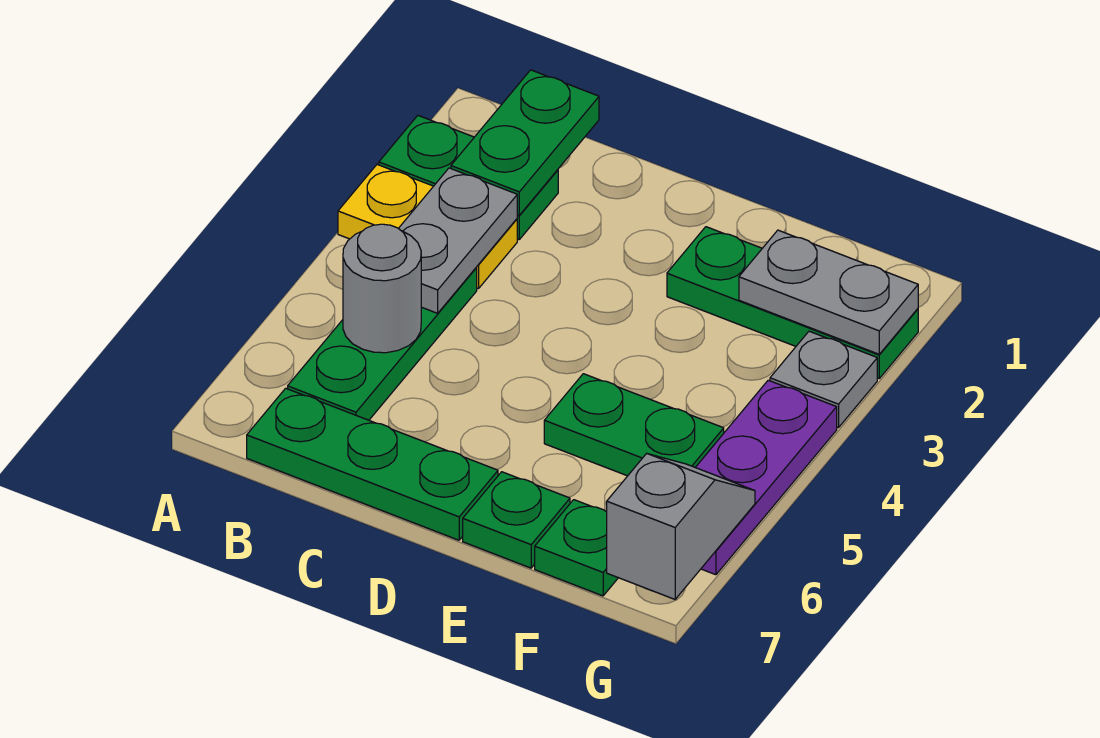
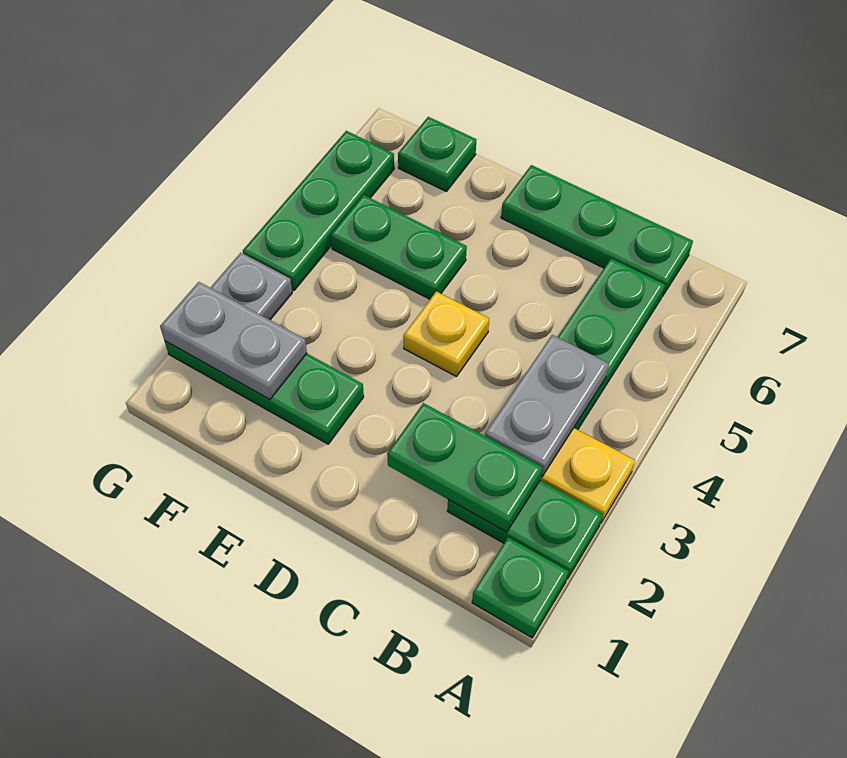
green 1x2 plate [451,70,599,215] -> green 1x2 plate turned to [387,403,543,532]
grey 1x1 round brick [343,224,421,353] -> none
none -> yellow 1x1 plate [403,291,489,377]
green 1x1 plate [463,472,570,568] -> green 1x1 plate moved to [472,537,569,638]
purple 1x3 plate [695,380,837,575] -> green 1x3 plate [243,131,394,290]
grey 1x2 slope [607,453,755,599] -> none

